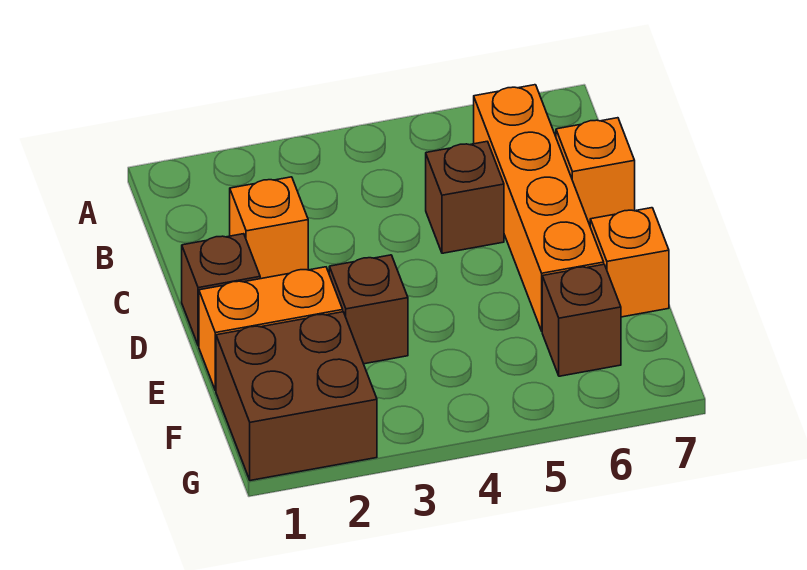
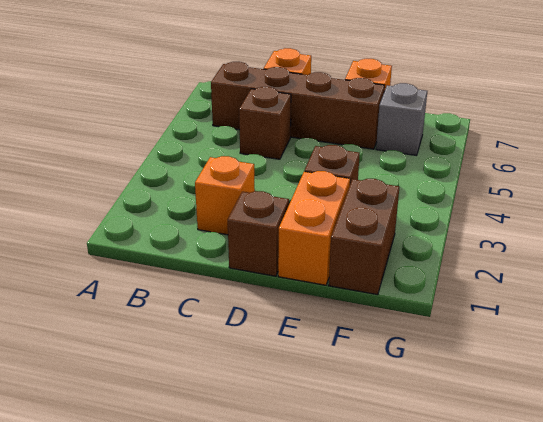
orange 1x4 brick [474,85,604,331] -> brown 1x4 brick [211,62,385,149]
brown 2x2 brick [216,312,377,481] -> brown 1x2 brick [329,179,399,295]
brown 1x1 brick [542,264,621,376] -> grey 1x1 brick [376,83,427,156]

